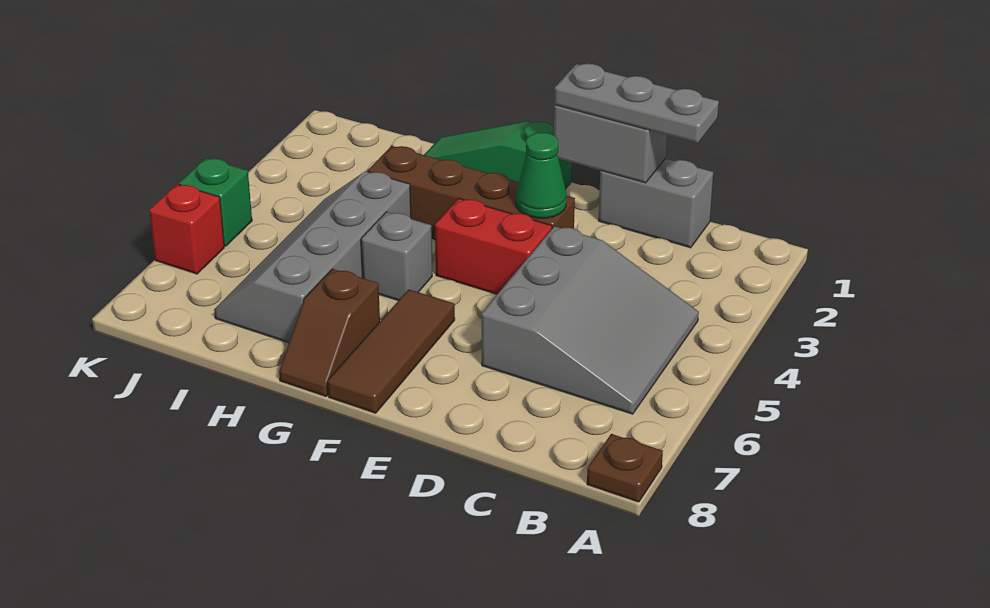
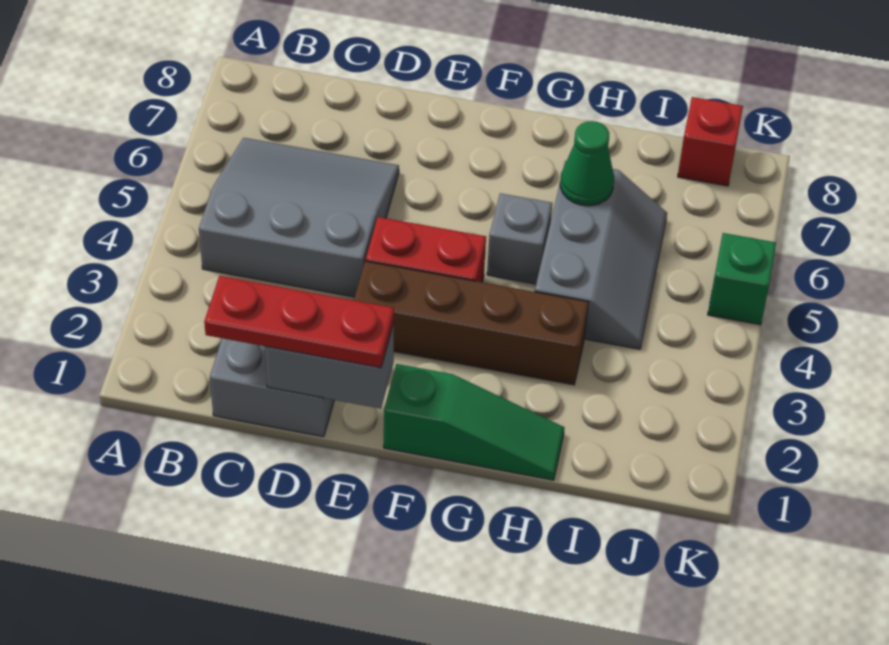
brown 1x1 plate [587,434,663,502] -> none
grey 3x3 slope [482,226,699,414] -> grey 3x3 slope turned to [199,138,399,297]
grey 1x3 plate [554,64,719,143] -> red 1x3 plate [204,276,394,368]
green 1x1 cone [516,132,566,218] -> green 1x1 cone moved to [560,121,614,206]
brown 1x3 tile [328,289,455,413] -> none
brown 1x2 slope [279,269,380,396] -> none
grey 2x4 slope [214,171,411,343] -> grey 2x3 slope [535,161,667,349]
red 1x1 brick [149,184,224,274] -> red 1x1 brick moved to [678,97,743,186]

